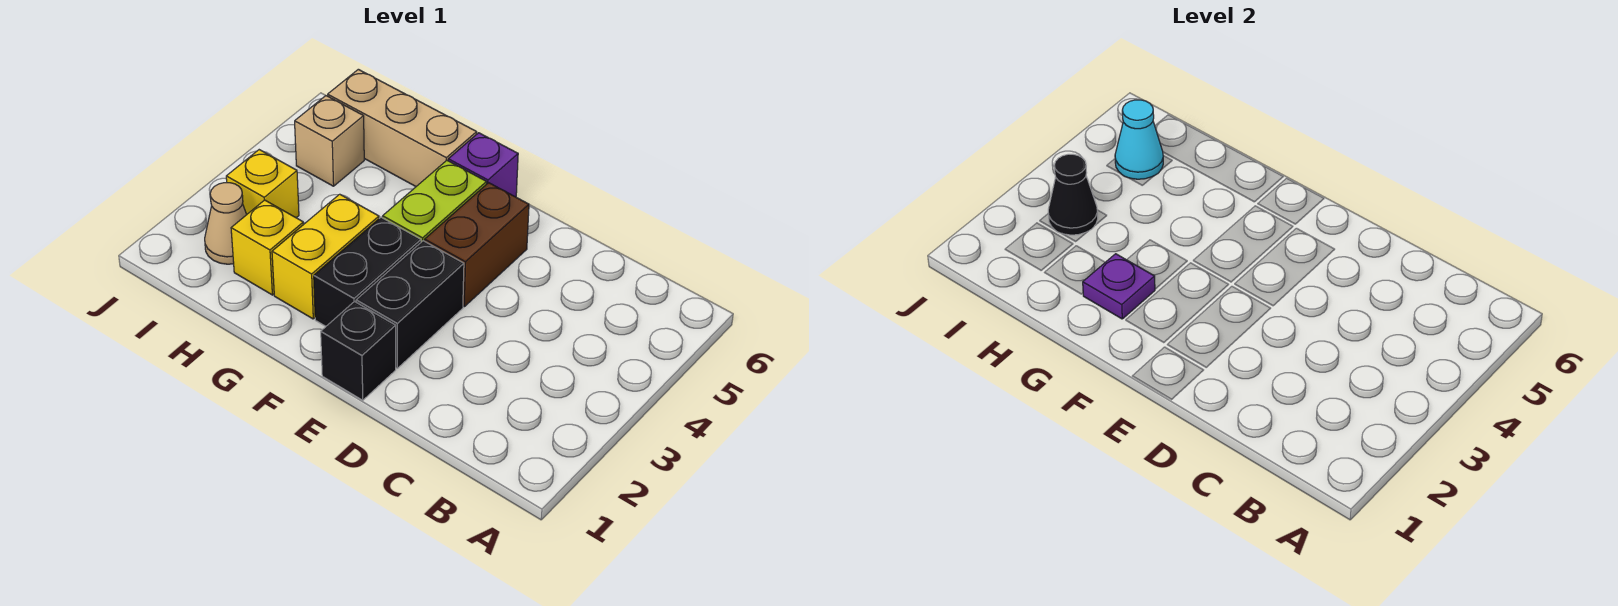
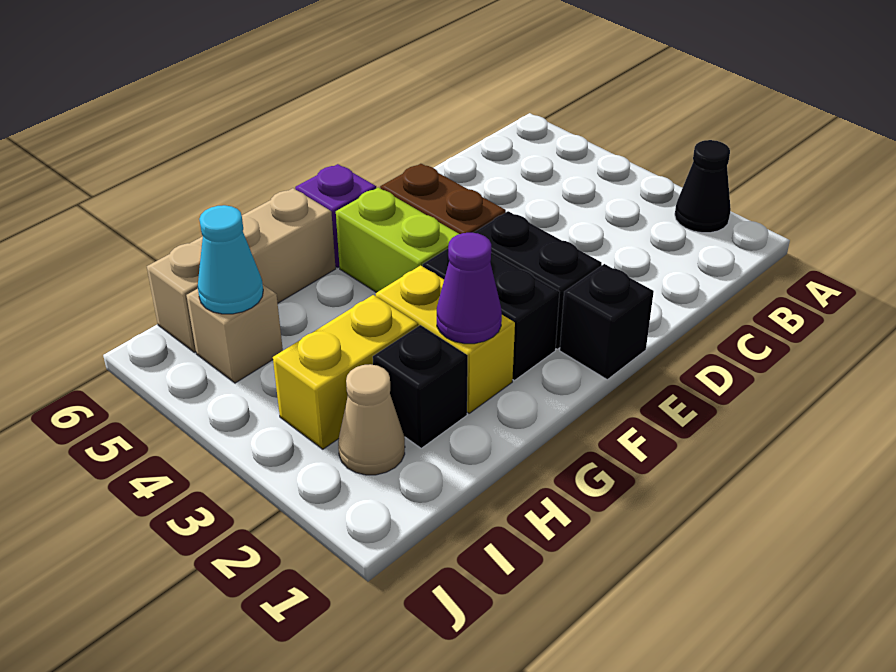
purple 1x1 plate [1083,254,1155,319] -> purple 1x1 cone [437,233,502,344]
yellow 1x1 brick [231,200,303,295] -> black 1x1 brick [373,325,468,448]
yellow 1x1 brick [226,150,299,218] -> yellow 1x2 brick [273,295,418,449]
black 1x1 cone [1048,154,1098,235] -> black 1x1 cone moved to [675,140,731,233]

